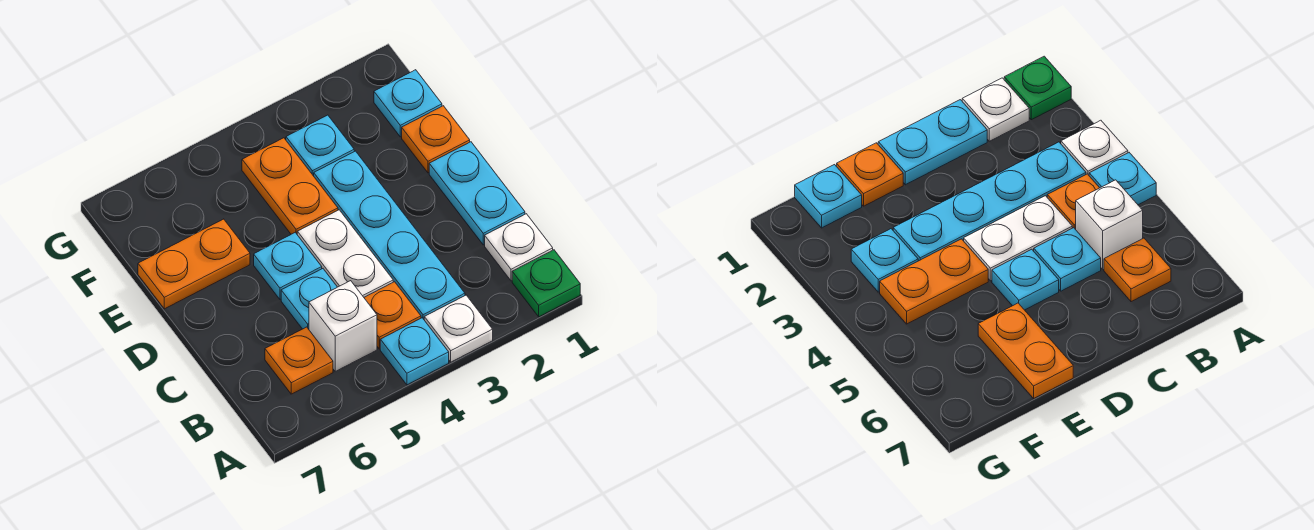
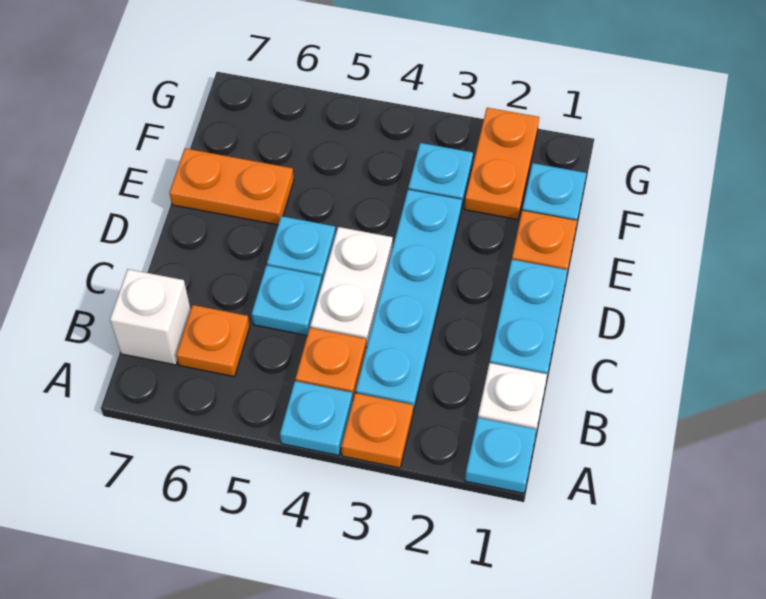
green 1x1 plate [512,250,580,317] -> cyan 1x1 plate [465,418,537,493]
white 1x1 plate [424,295,493,362] -> orange 1x1 plate [341,393,413,468]
white 1x1 brick [309,281,377,371] -> white 1x1 brick moved to [110,269,191,365]
orange 1x2 plate [242,138,338,234] -> orange 1x2 plate moved to [465,108,539,220]

